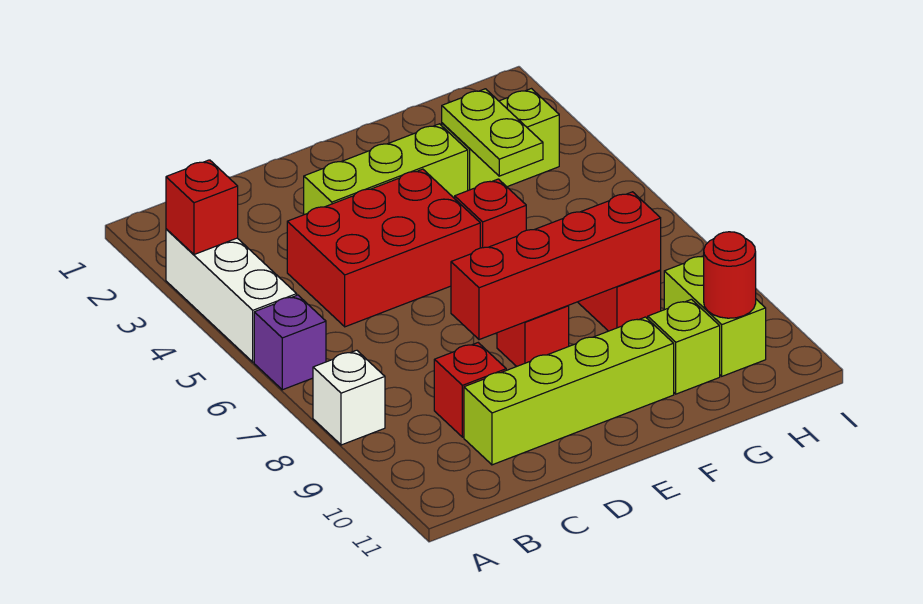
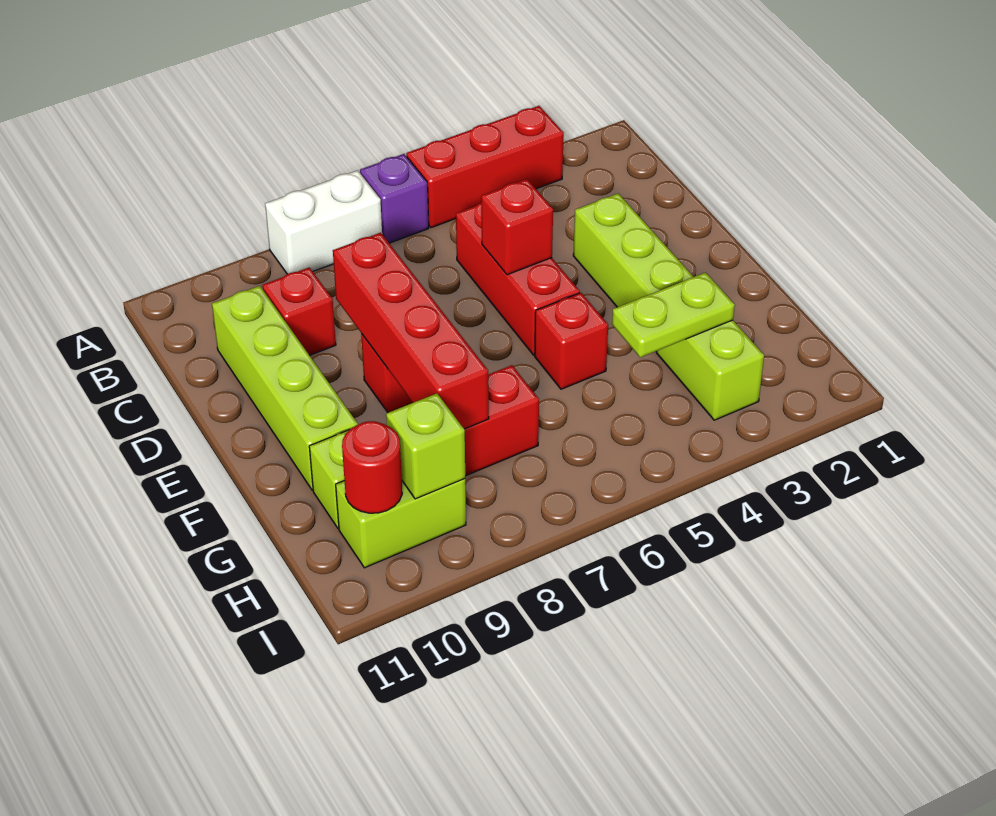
white 1x3 brick [166,229,297,362] -> red 1x3 brick [406,106,564,228]
red 1x1 brick [166,160,238,255] -> red 1x1 brick moved to [481,179,553,275]
white 1x1 brick [313,350,385,445] -> white 1x2 brick [265,170,382,274]
red 2x3 brick [287,169,480,327] -> red 1x3 brick [456,203,580,355]
none -> lime 1x1 brick [386,394,465,499]

